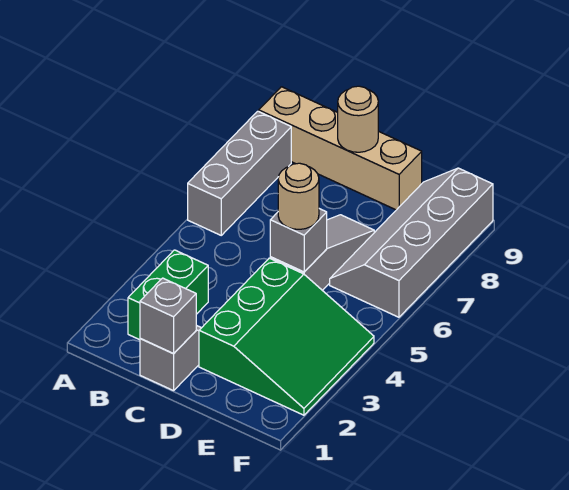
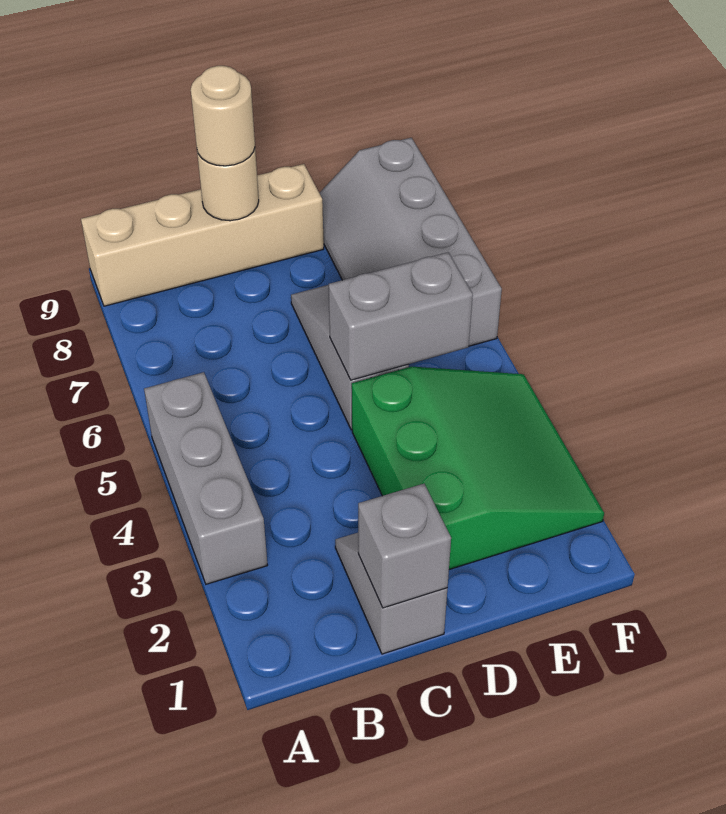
grey 1x3 brick [188,111,291,235] -> grey 1x3 brick moved to [144,372,268,584]
green 1x2 brick [128,250,208,340] -> none
grey 1x1 brick [270,209,327,272] -> grey 1x2 brick [329,252,473,380]
tan 1x1 round brick [278,163,319,229] -> tan 1x1 round brick moved to [191,66,255,166]

